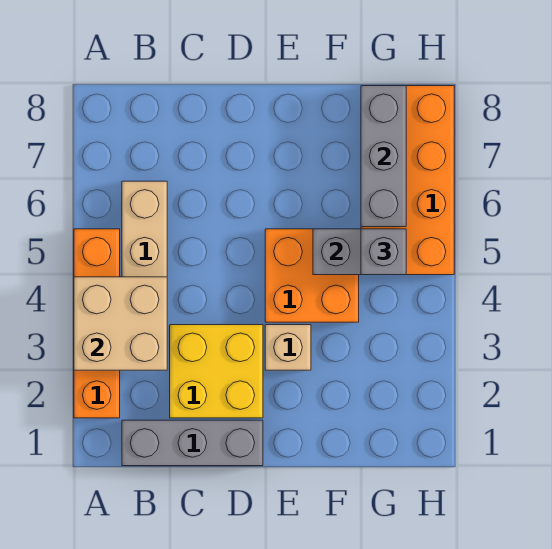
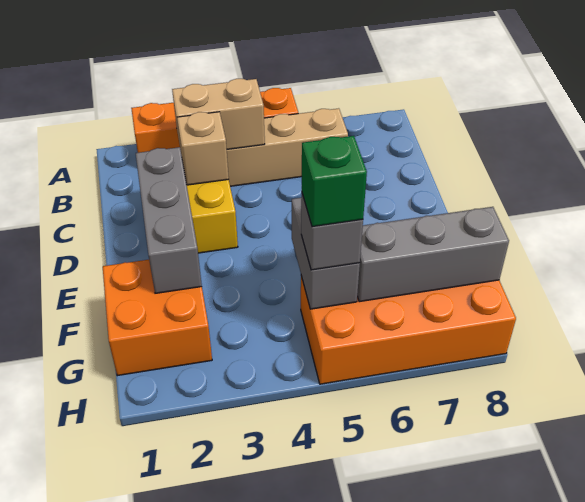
tan 2x2 brick [74,277,167,370] -> tan 1x2 brick [172,79,265,150]
grey 1x3 brick [122,420,263,466] -> grey 1x3 brick moved to [136,147,202,293]
tan 1x1 brick [265,325,311,370] -> tan 1x1 brick moved to [177,112,229,185]
orange 2x2 brick [265,229,359,322] -> orange 2x2 brick moved to [103,260,212,376]
none -> green 1x1 brick [302,136,367,227]

